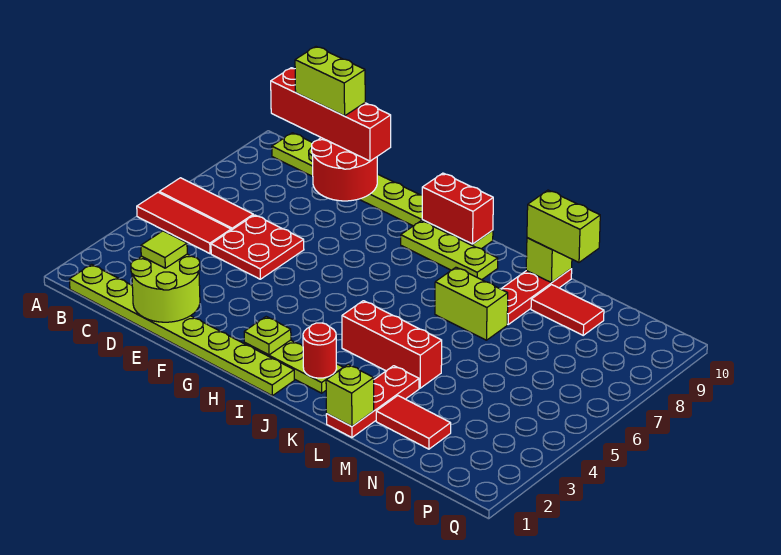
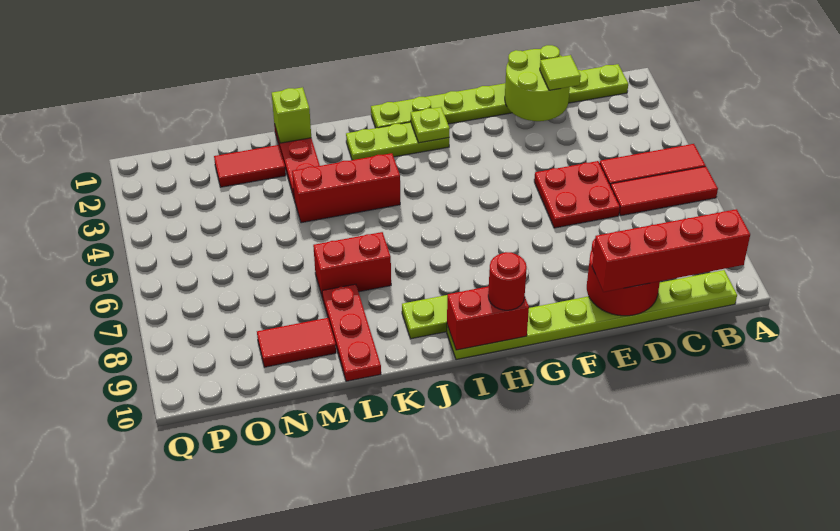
lime 1x2 brick [295,47,365,116] -> none
red 1x1 round brick [303,323,337,378] -> red 1x1 round brick moved to [488,252,527,310]
lime 1x2 brick [435,267,508,340] -> red 1x2 brick [313,232,391,298]
lime 1x1 brick [526,238,572,283] -> none
lime 1x2 brick [527,190,600,262] -> none

